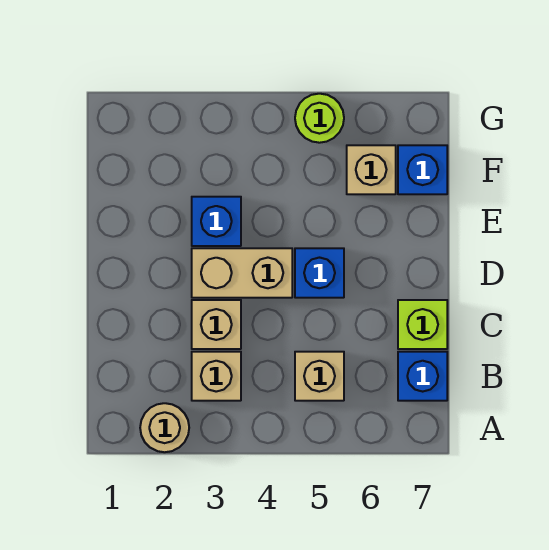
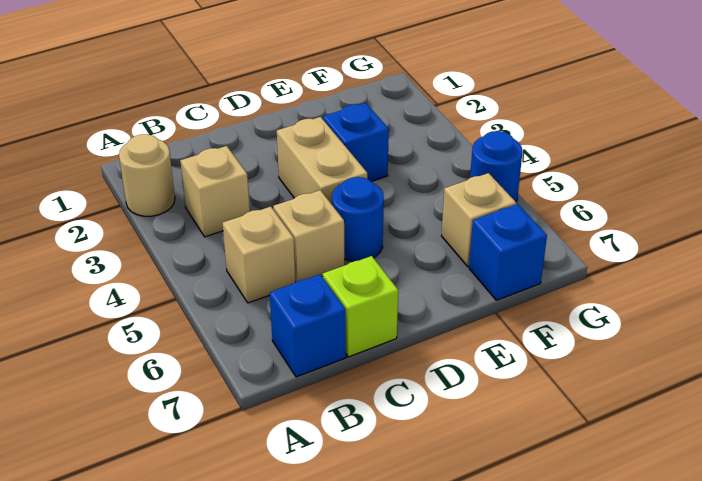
tan 1x1 brick [192,300,241,349] -> tan 1x1 brick moved to [273,190,344,282]
blue 1x1 brick [295,248,344,298] -> blue 1x1 round brick [332,177,384,261]
lime 1x1 round brick [295,94,344,143] -> blue 1x1 round brick [470,131,523,202]

